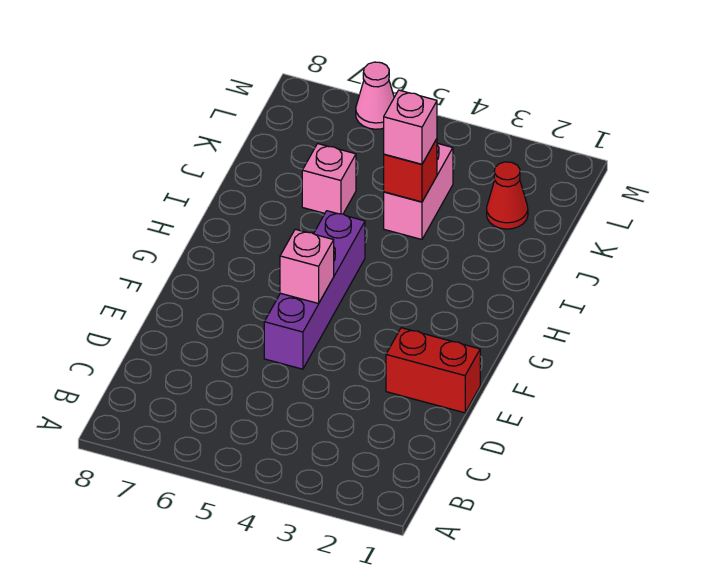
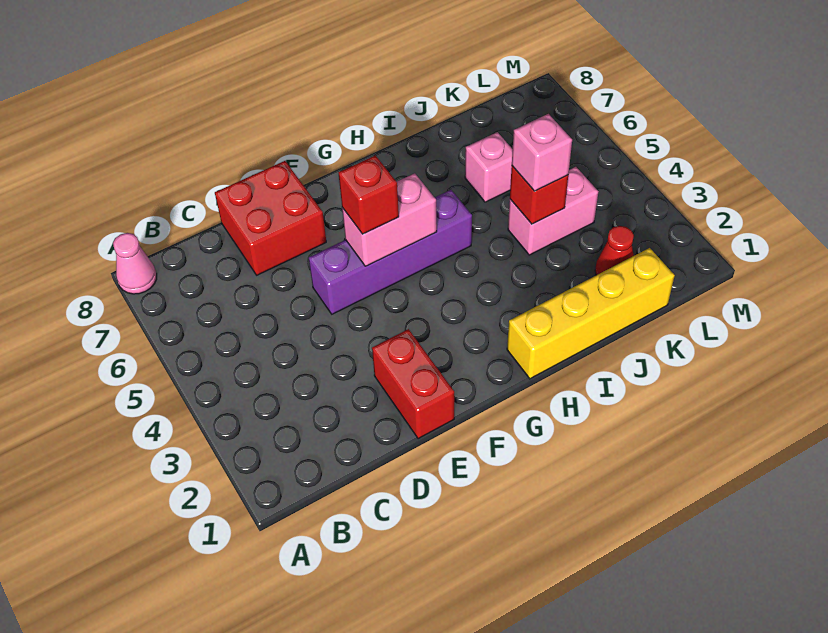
none -> red 2x2 brick [215,161,326,275]
pink 1x1 brick [280,229,334,303] -> pink 1x2 brick [342,173,437,266]
none -> red 1x1 brick [339,155,399,234]
none -> yellow 1x4 brick [507,248,675,379]
pink 1x1 cone [356,62,394,129] -> pink 1x1 cone moved to [113,233,157,294]

